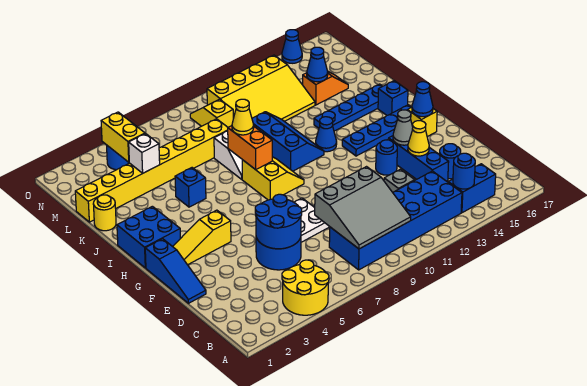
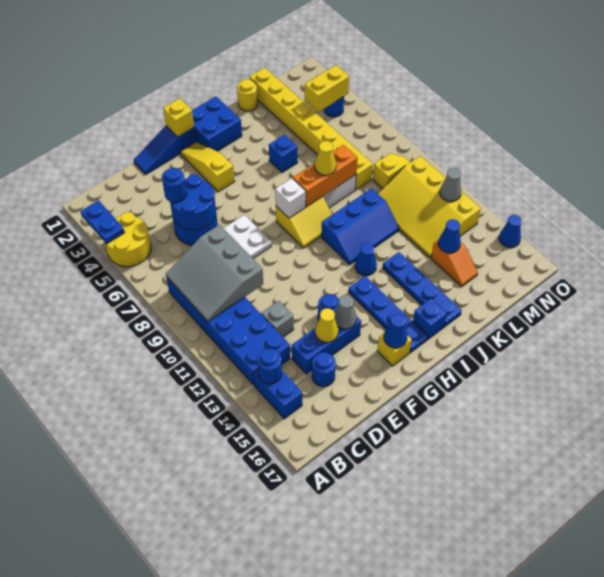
none -> blue 1x2 plate [81,200,125,244]
none -> blue 1x1 round brick [162,168,187,203]
none -> yellow 1x1 brick [163,98,194,137]
orange 1x2 brick [228,126,272,170] -> orange 1x3 brick [293,145,358,207]
white 1x1 brick [129,134,160,173] -> white 1x1 brick moved to [275,178,306,218]
none -> grey 1x1 cone [440,168,461,202]

